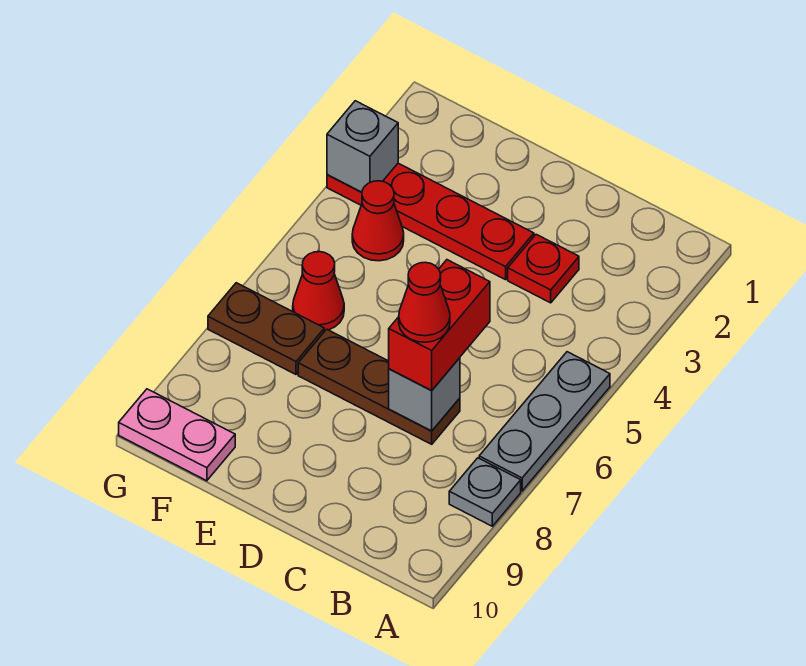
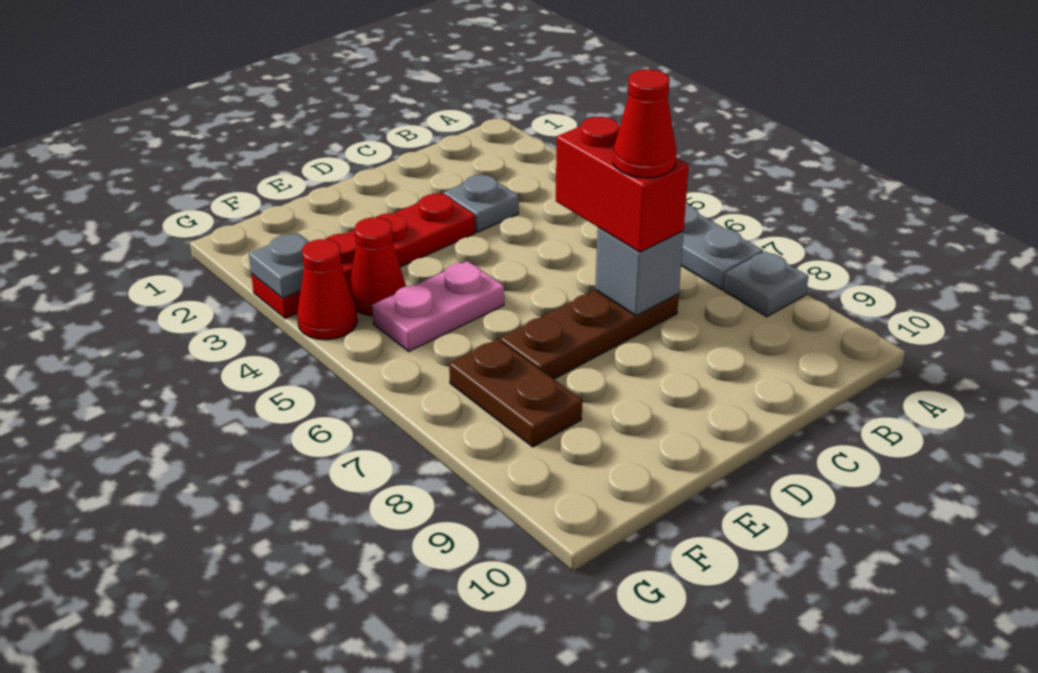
red 1x1 plate [508,234,579,303] -> grey 1x1 plate [443,175,519,232]
red 1x1 cone [293,252,344,331] -> red 1x1 cone moved to [297,239,357,340]
brown 1x2 plate [208,283,324,374] -> brown 1x2 plate turned to [449,339,582,447]
pink 1x2 plate [119,389,235,481] -> pink 1x2 plate moved to [372,261,504,351]
grey 1x1 brick [327,101,398,192] -> grey 1x1 plate [249,233,309,298]

